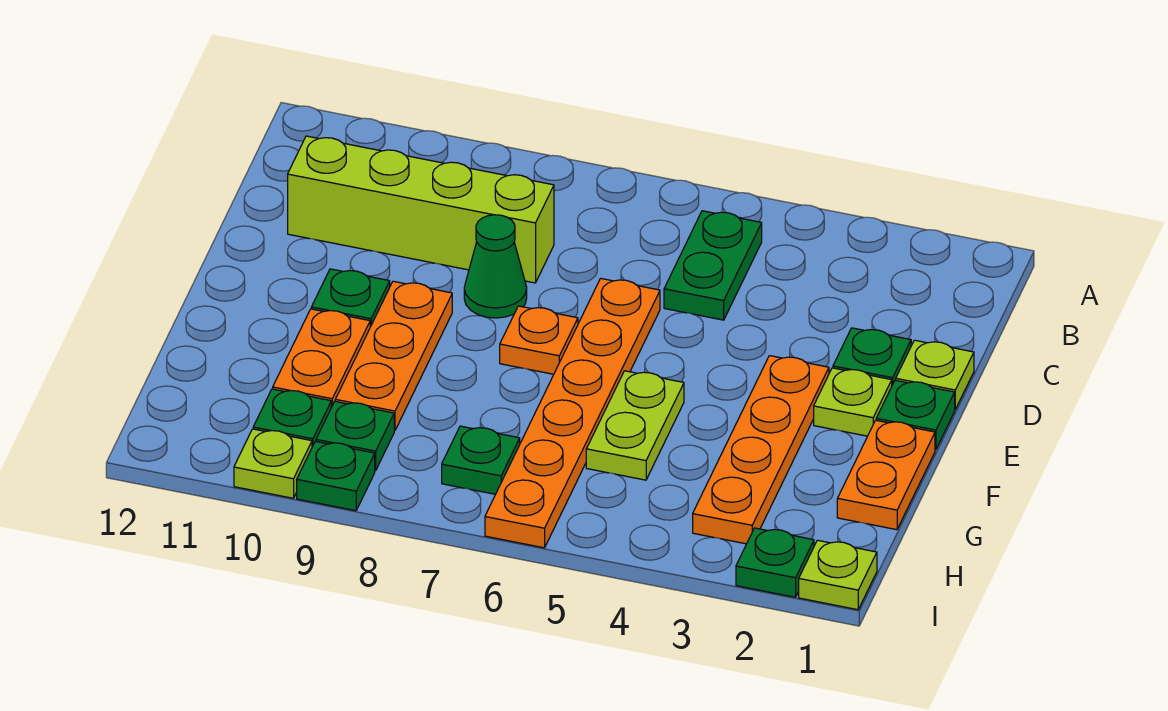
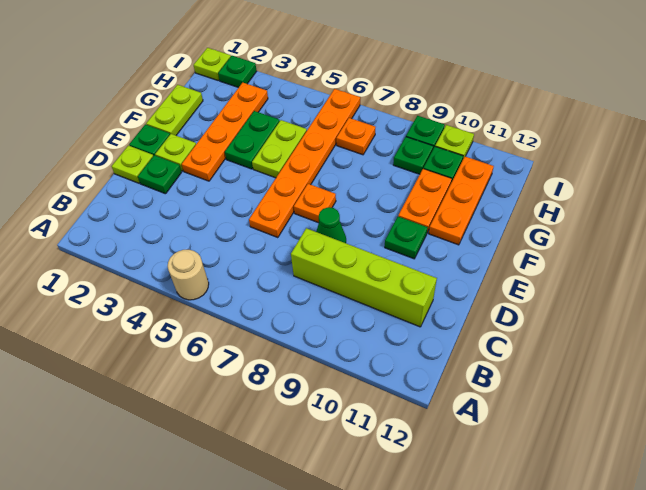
none -> tan 1x1 round brick [168,250,209,300]
green 1x2 plate [664,211,762,320] -> green 1x2 plate moved to [225,111,280,169]
orange 1x3 plate [335,281,452,431] -> orange 1x3 plate moved to [429,156,494,245]
orange 1x2 plate [837,420,935,530] -> lime 1x2 plate [146,85,203,135]
green 1x1 plate [442,426,520,494] -> orange 1x1 plate [336,118,375,155]

